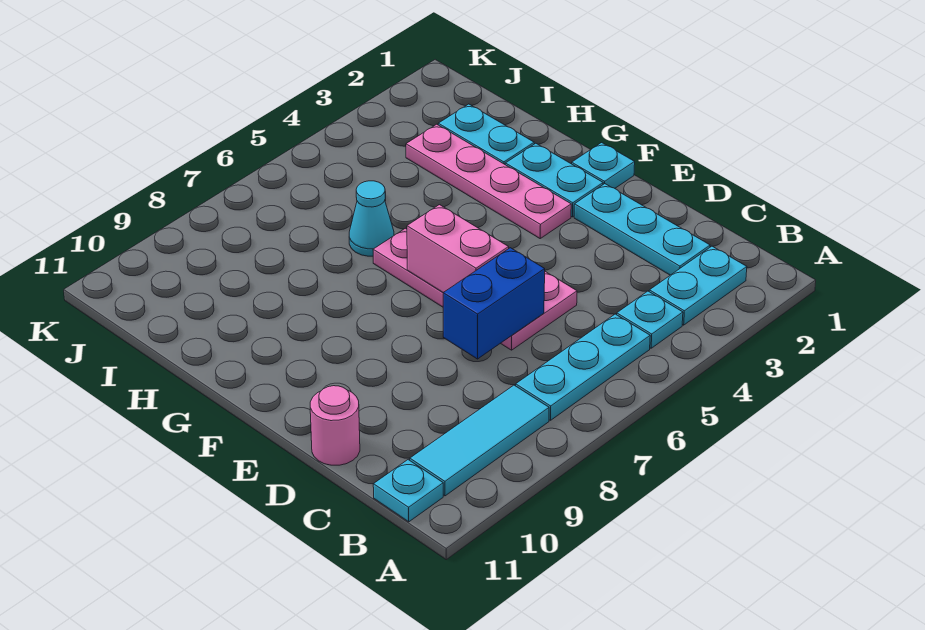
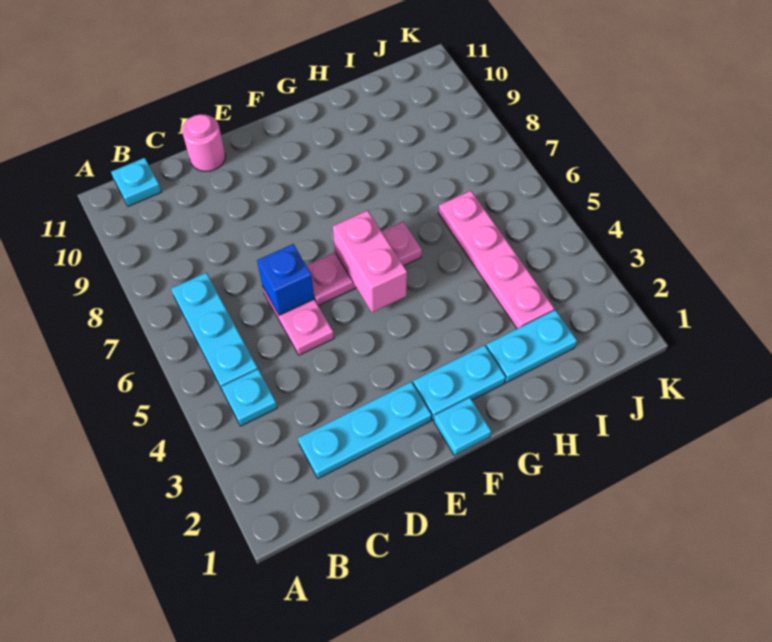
cyan 1x2 plate [649,246,747,325] -> none
cyan 1x3 tile [410,385,549,496] -> none
blue 1x2 brick [443,248,545,359] -> blue 1x1 brick [257,244,314,315]
pink 1x2 brick [407,205,509,292] -> pink 1x2 brick turned to [333,210,407,312]
pink 1x4 plate [406,124,571,238] -> pink 1x4 plate turned to [438,191,554,329]
cyan 1x1 cone [349,181,394,256] -> none

